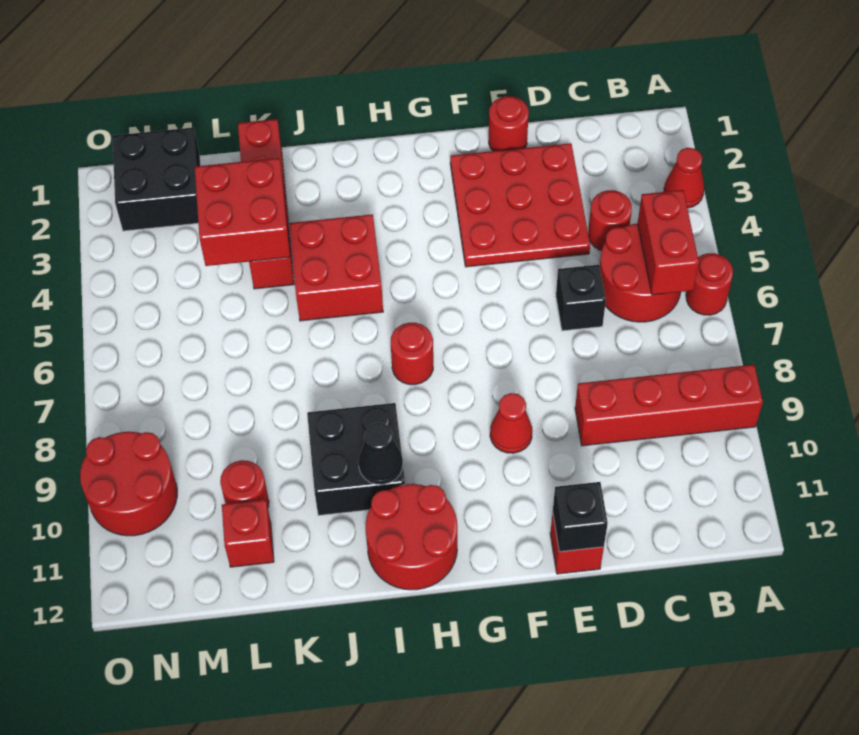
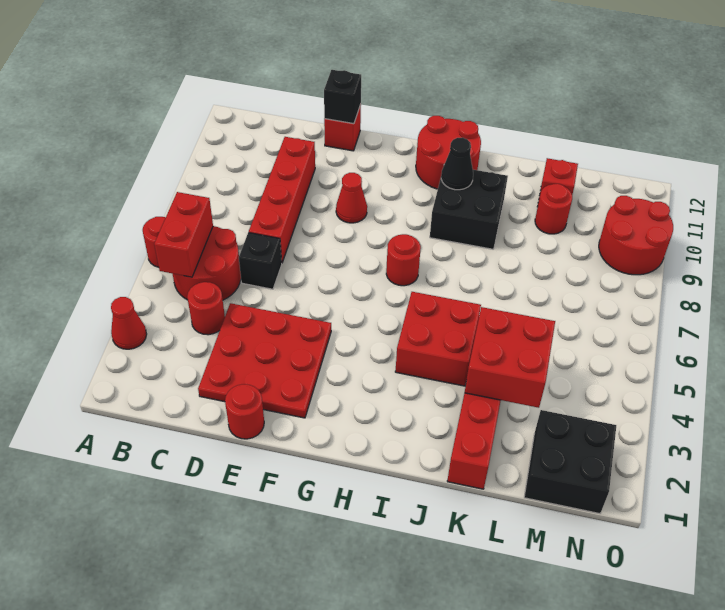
red 1x4 brick [575,365,763,446] -> red 1x4 brick turned to [249,137,315,263]

